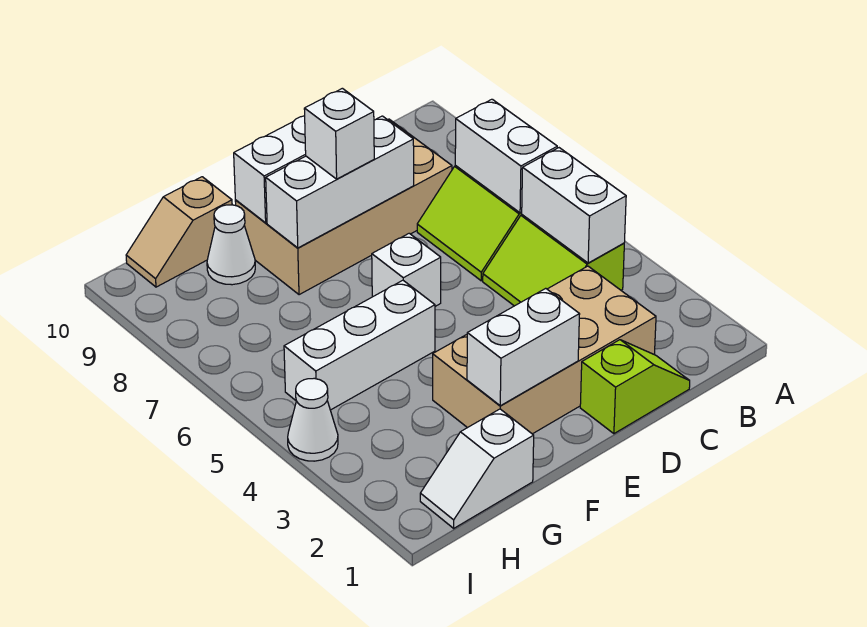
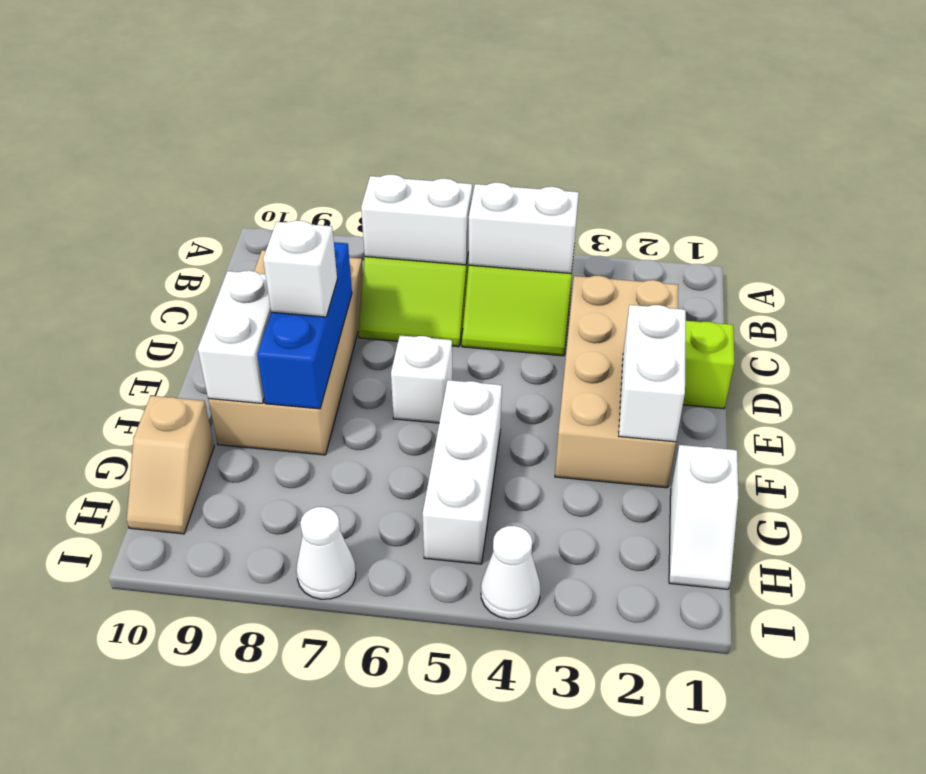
white 1x3 brick [266,116,414,248] -> blue 1x3 brick [257,242,352,409]
white 1x1 cone [207,205,255,285] -> white 1x1 cone moved to [296,507,356,599]

